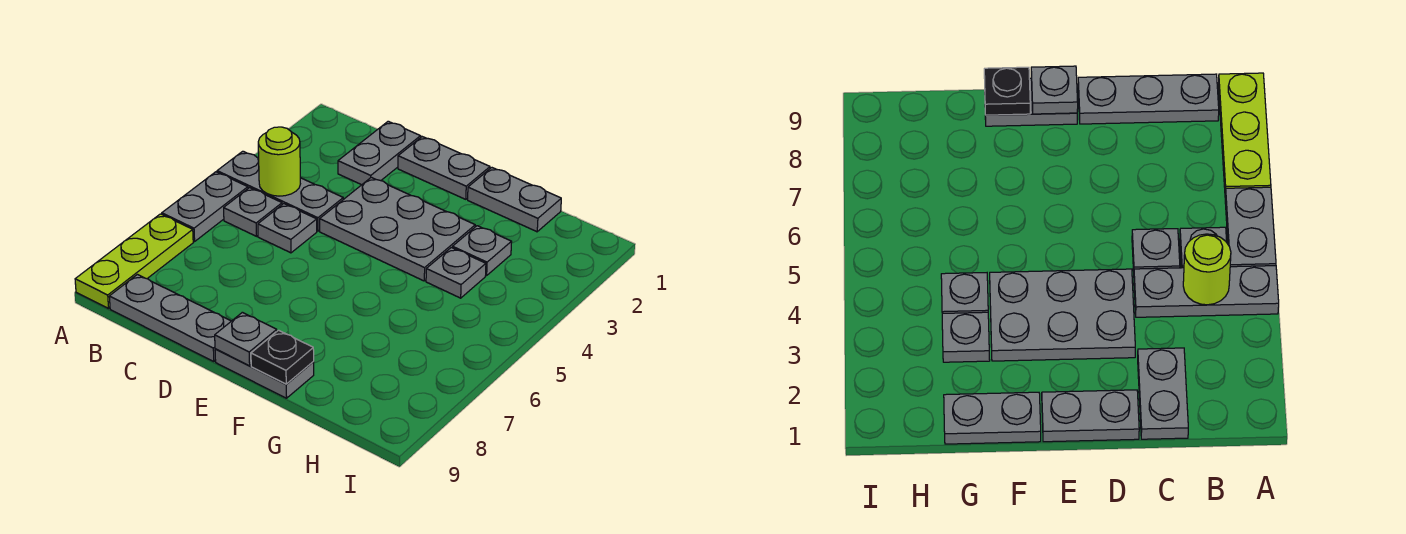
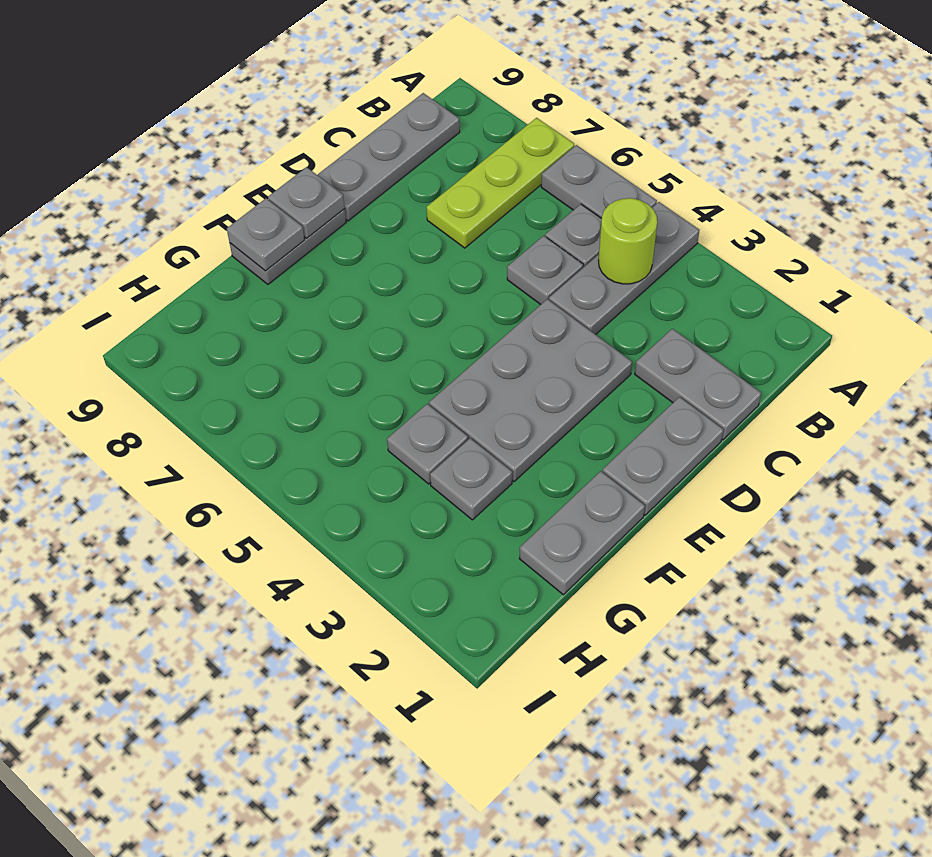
lime 1x3 plate [75,214,193,309] -> lime 1x3 plate turned to [427,118,574,248]
black 1x1 plate [251,330,314,384] -> grey 1x1 plate [227,198,304,271]

